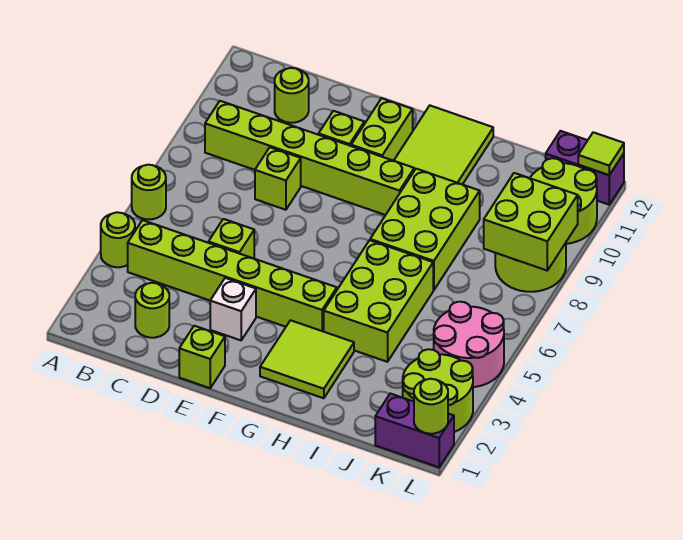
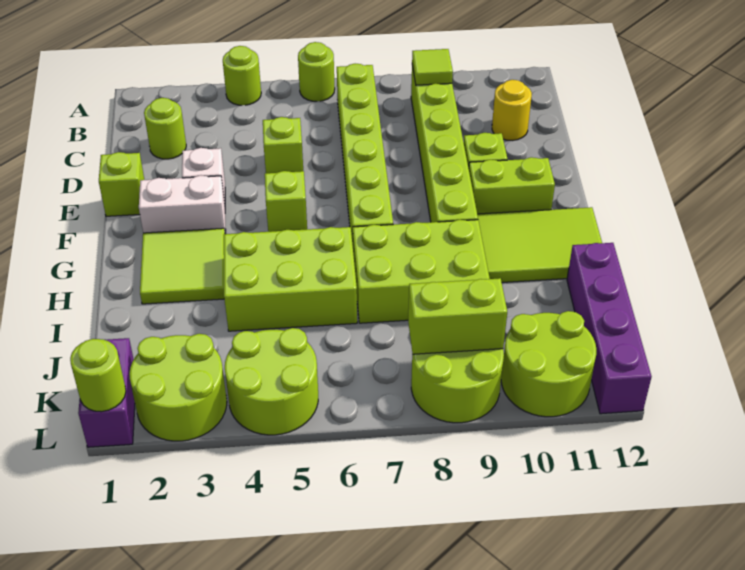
lime 1x6 brick [128,220,337,332] -> lime 1x6 brick moved to [337,64,393,245]
lime 1x1 round brick [275,68,309,123] -> yellow 1x1 round brick [492,80,532,141]
lime 1x1 brick [255,147,301,210] -> lime 1x1 brick moved to [265,171,307,232]
none -> white 1x2 brick [139,175,226,234]
pink 2x2 round brick [434,302,504,387] -> lime 2x2 round brick [225,328,318,435]
lime 2x2 brick [484,173,578,270] -> lime 1x2 brick [408,278,507,354]
purple 1x2 brick [546,131,624,205] -> purple 1x4 brick [567,243,652,414]
lime 1x1 tile [578,132,624,175] -> lime 1x1 tile moved to [412,49,453,85]

